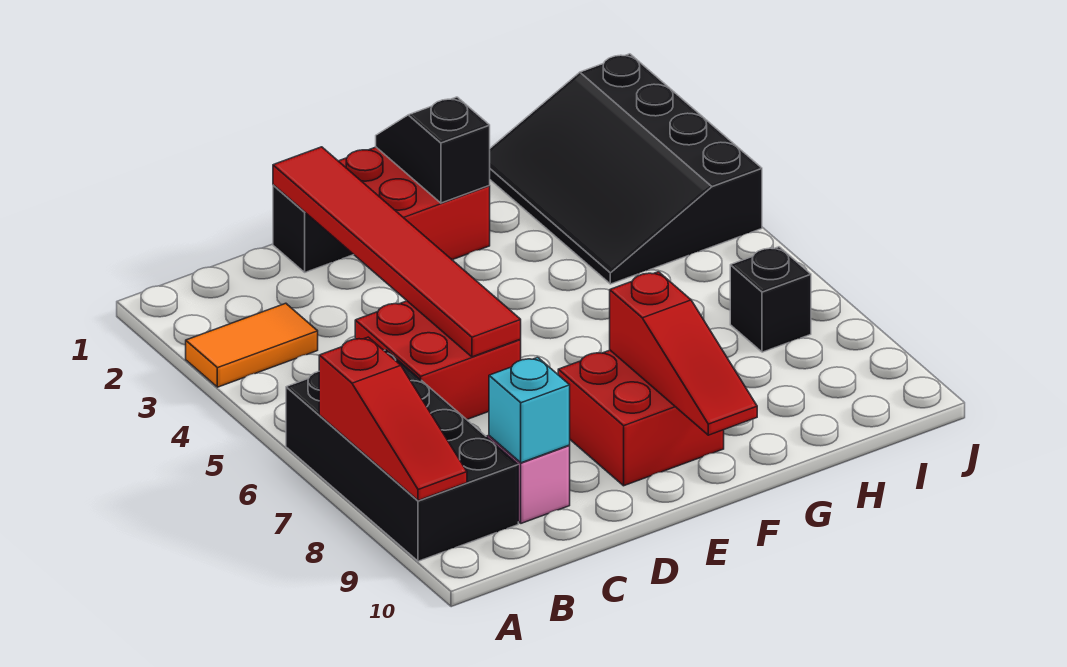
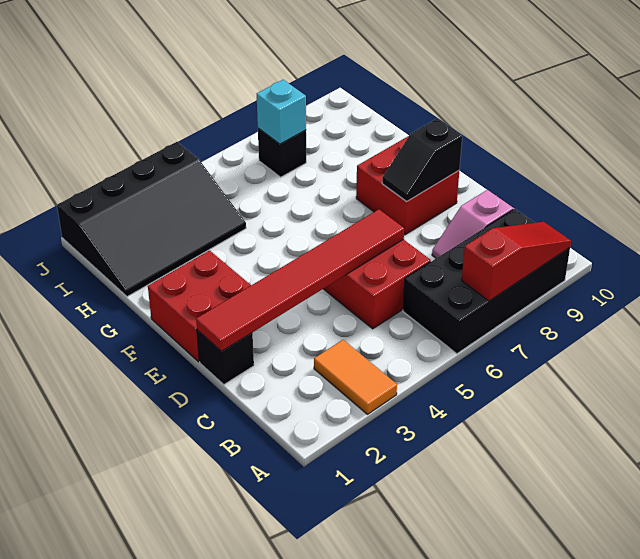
cyan 1x1 brick [489,357,570,463] -> cyan 1x1 brick moved to [257,80,306,144]
black 1x2 slope [376,97,490,203] -> black 1x2 slope moved to [382,119,462,202]
red 1x3 slope [610,272,757,435] -> none

